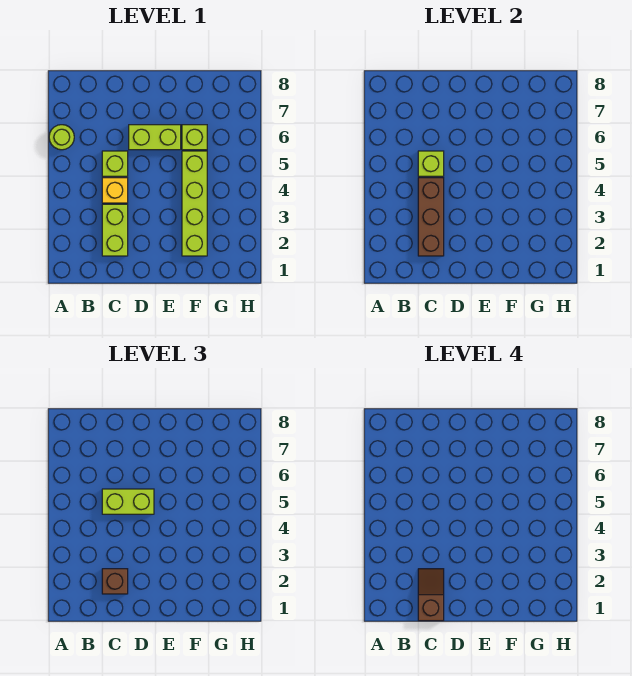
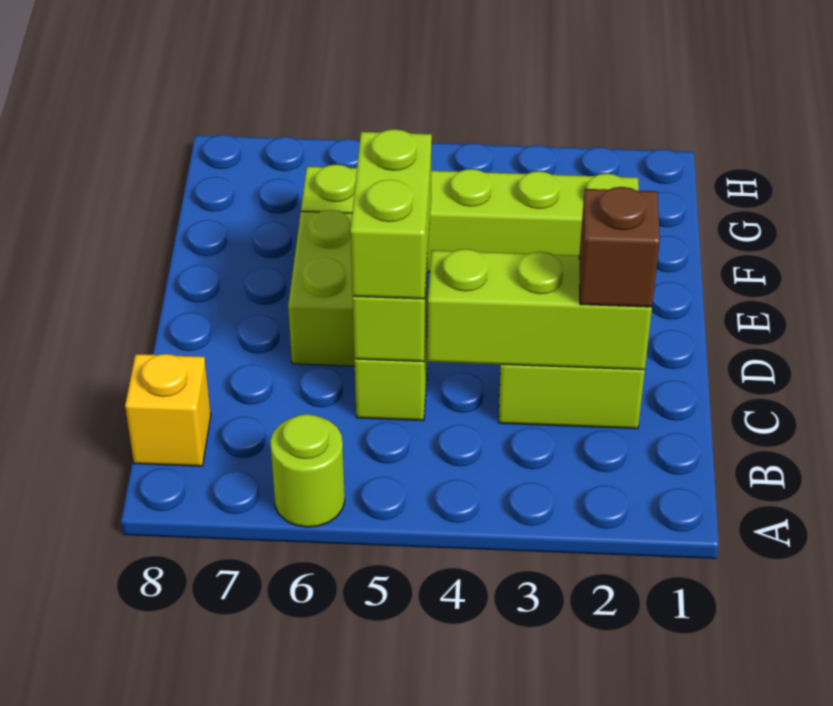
brown 1x2 slope [418,569,444,621] -> none
brown 1x3 brick [418,178,444,256] -> lime 1x3 brick [428,249,652,370]
yellow 1x1 brick [102,178,128,203] -> yellow 1x1 brick moved to [125,354,211,466]

